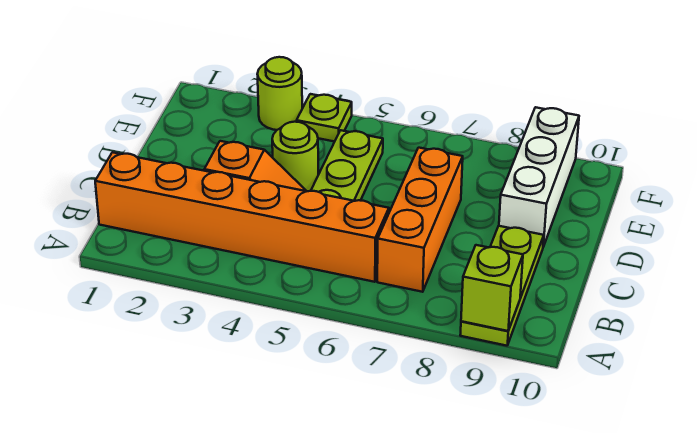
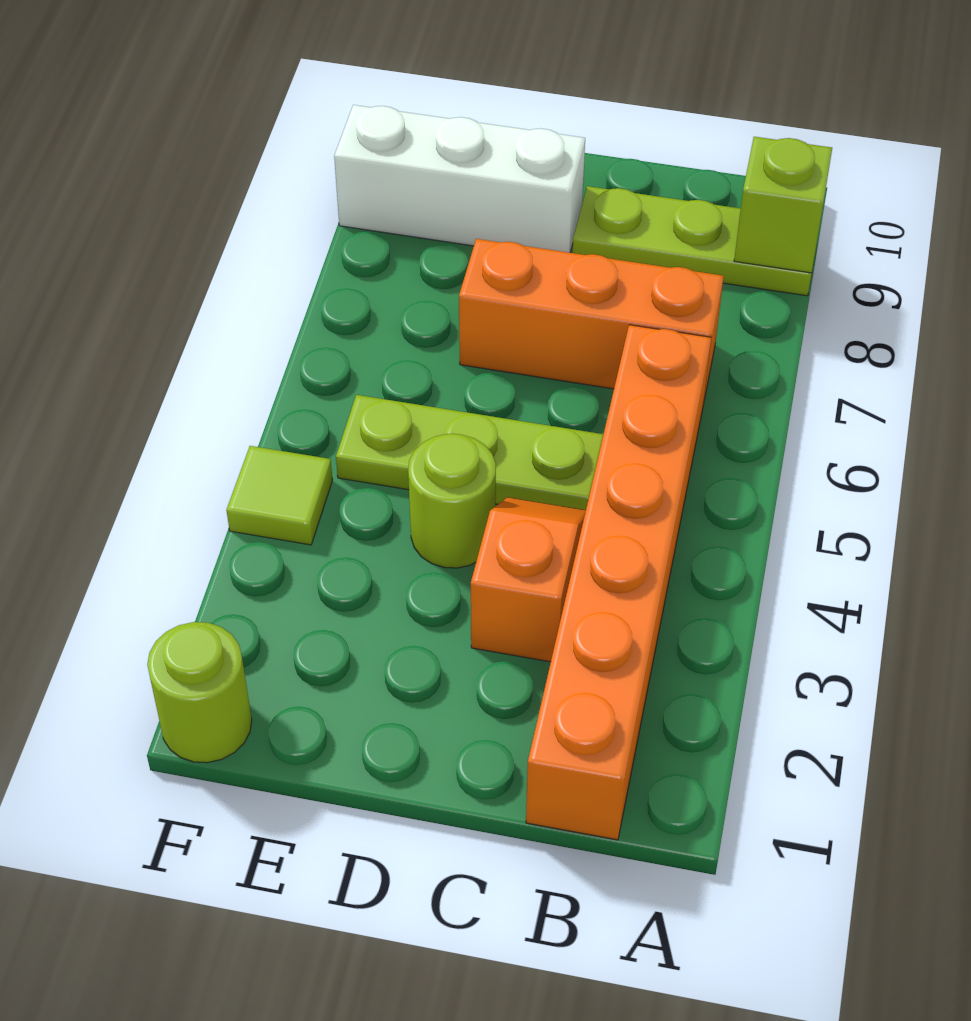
lime 1x1 round brick [258,57,302,130] -> lime 1x1 round brick moved to [147,622,252,763]
lime 1x1 plate [297,94,352,142] -> lime 1x1 tile [226,446,333,545]

